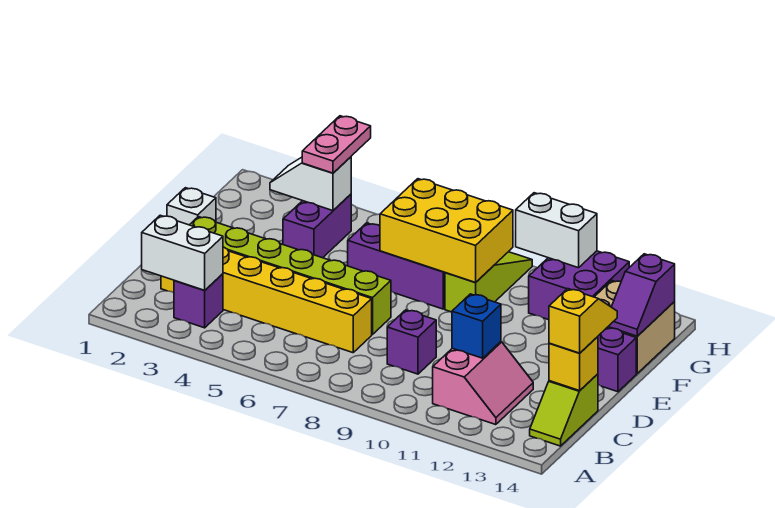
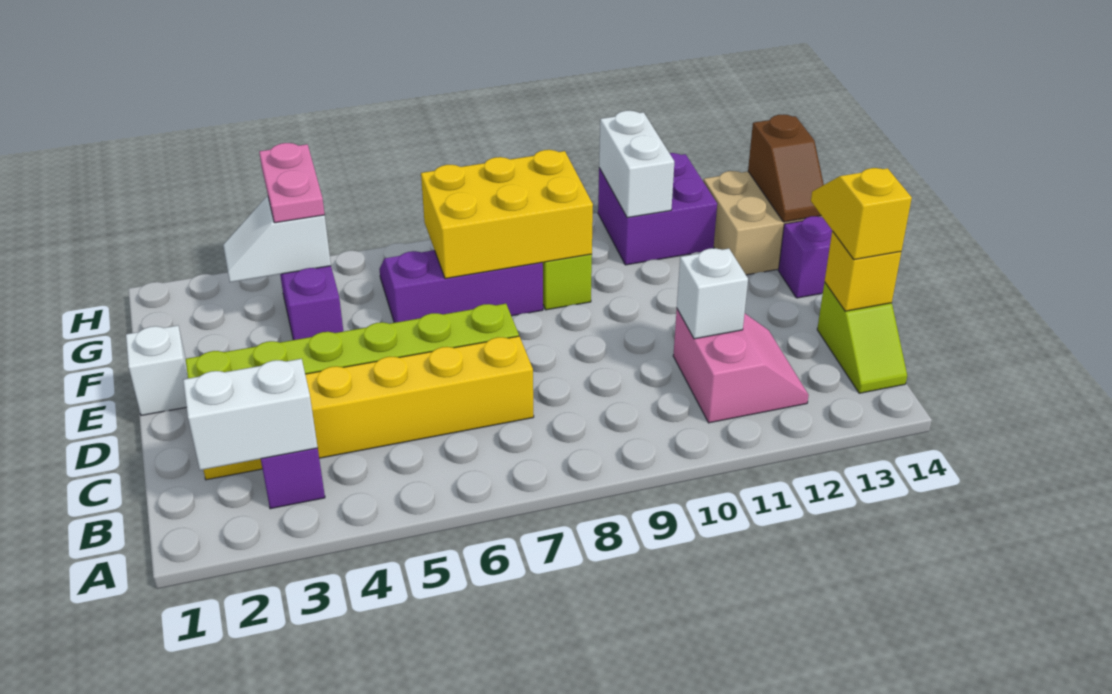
purple 1x1 brick [387,310,436,374] -> none
blue 1x1 brick [452,294,501,358] -> white 1x1 brick [677,248,748,339]
purple 1x2 slope [608,254,675,336] -> brown 1x2 slope [748,115,824,222]
white 1x2 brick [516,193,597,268] -> white 1x2 brick turned to [599,111,674,218]

